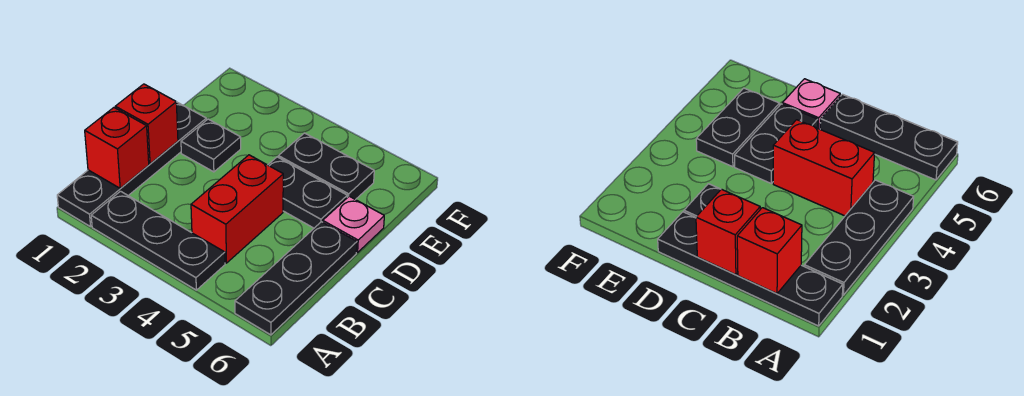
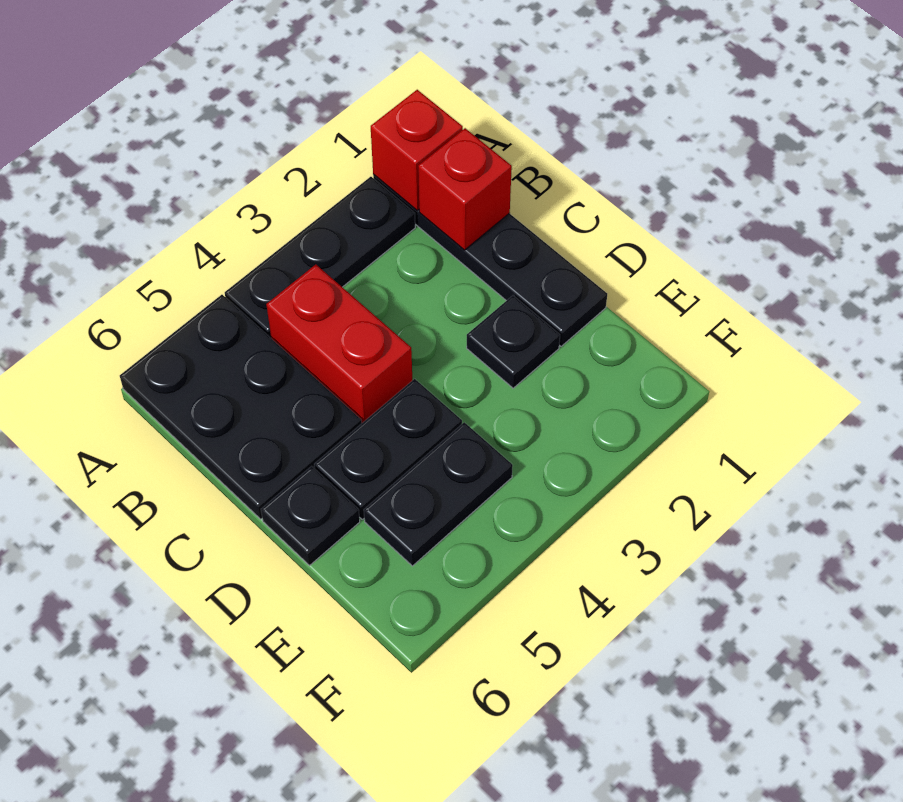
black 1x3 plate [235,222,357,335] -> black 2x3 plate [120,295,362,519]
red 1x1 brick [115,84,178,164] -> red 1x1 brick moved to [371,90,463,210]
pink 1x1 plate [323,196,384,253] -> black 1x1 plate [261,466,360,565]

